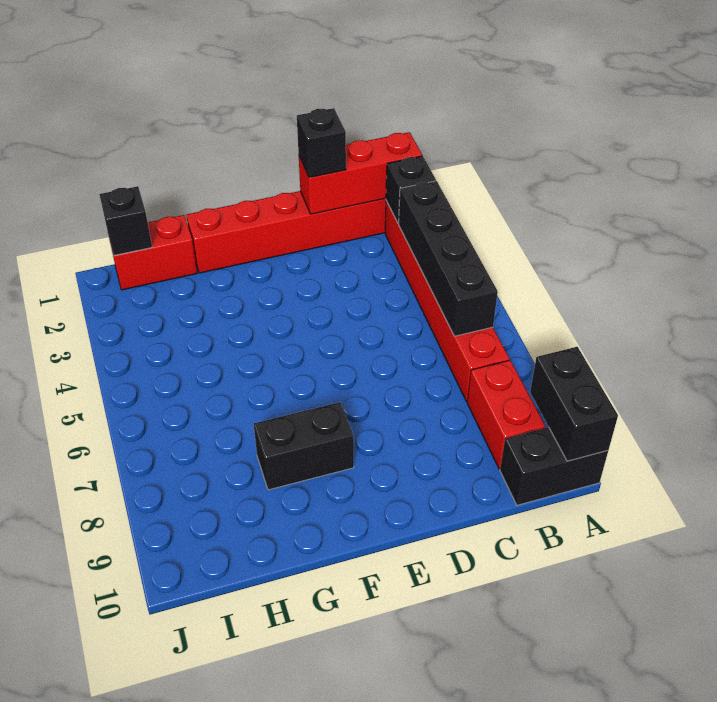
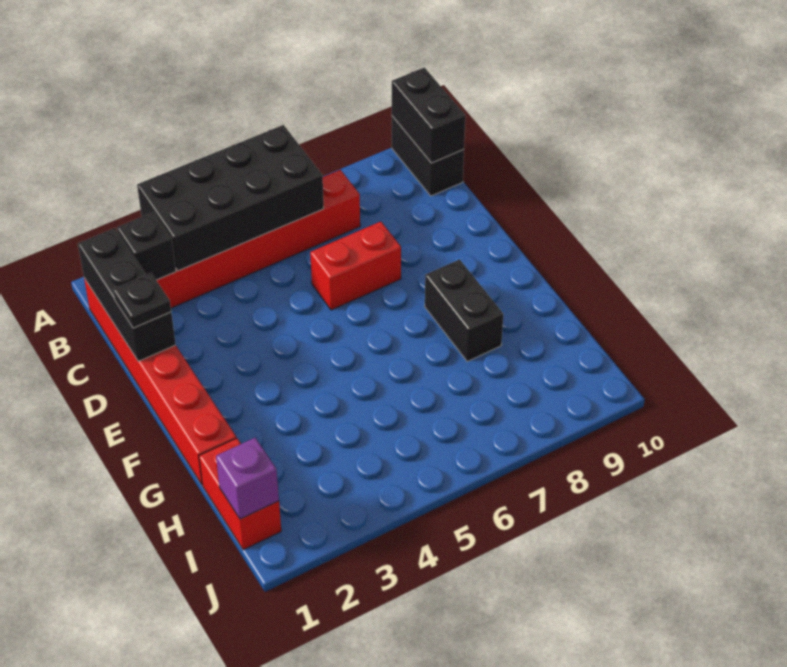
black 1x2 brick [530,347,618,461] -> black 1x2 brick turned to [392,68,465,163]
red 1x3 brick [299,132,422,214] -> black 1x3 brick [78,228,176,361]
black 1x4 brick [399,181,498,336] -> black 2x4 brick [137,125,324,271]
red 1x2 brick [467,360,545,469] -> red 1x2 brick moved to [310,222,401,310]
black 1x1 brick [297,108,346,177] -> black 1x1 plate [113,273,171,328]
black 1x1 brick [99,186,152,256] -> purple 1x1 brick [216,438,279,519]

